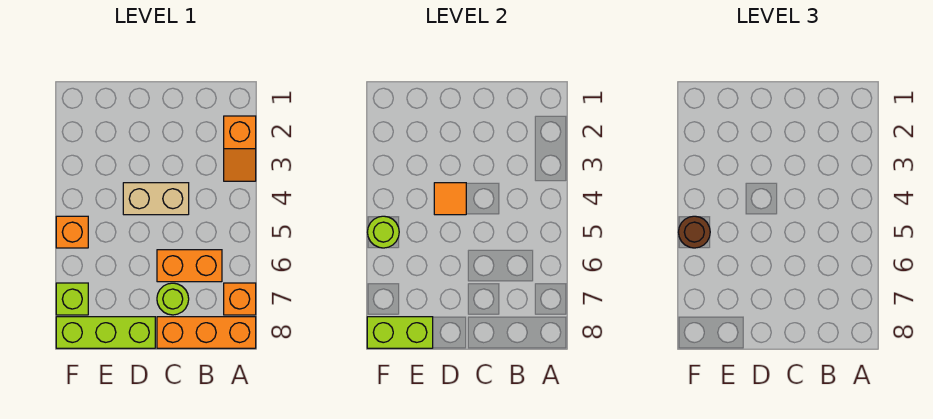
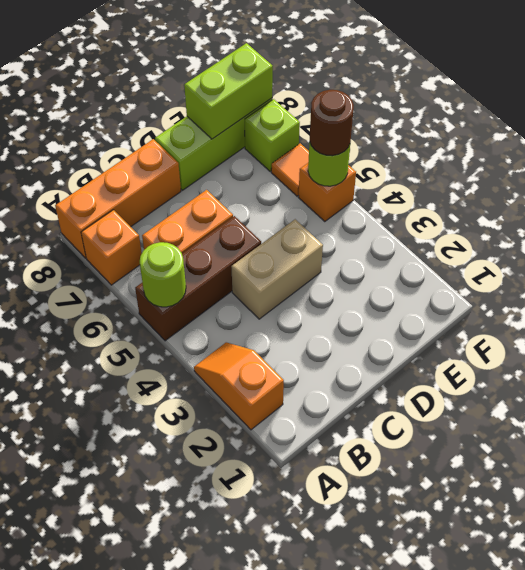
none -> brown 1x3 brick [135,216,261,341]
lime 1x1 round brick [157,283,189,315] -> lime 1x1 round brick moved to [140,242,186,307]
orange 1x1 tile [434,183,466,215] -> orange 1x1 tile moved to [271,143,309,196]

